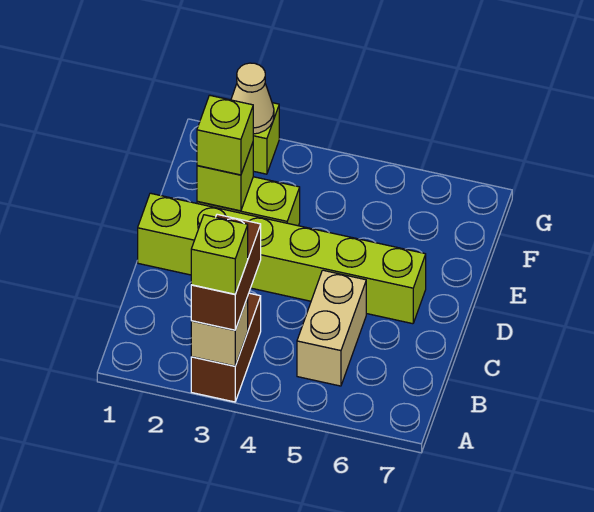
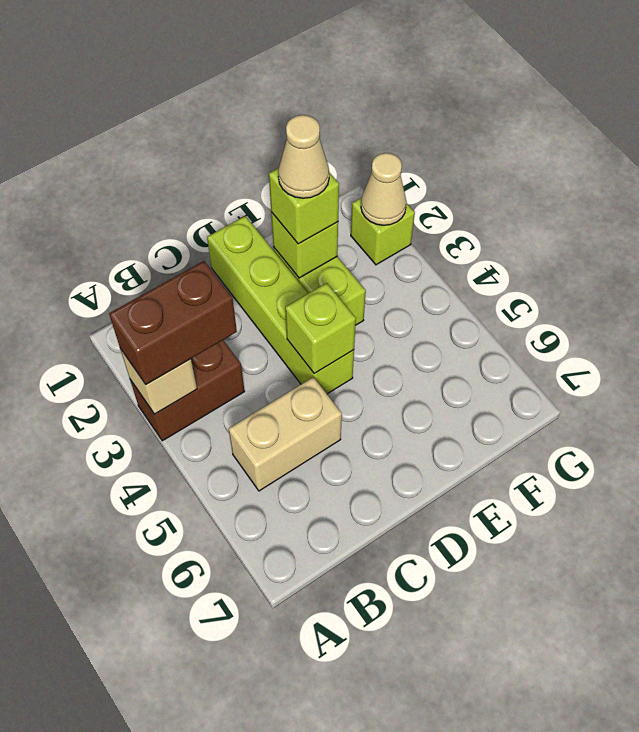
lime 1x1 brick [191,215,248,294] -> lime 1x1 brick moved to [285,283,356,373]
lime 1x6 brick [138,193,426,324] -> lime 1x4 brick [207,216,354,394]
none -> tan 1x1 cone [278,115,329,198]

